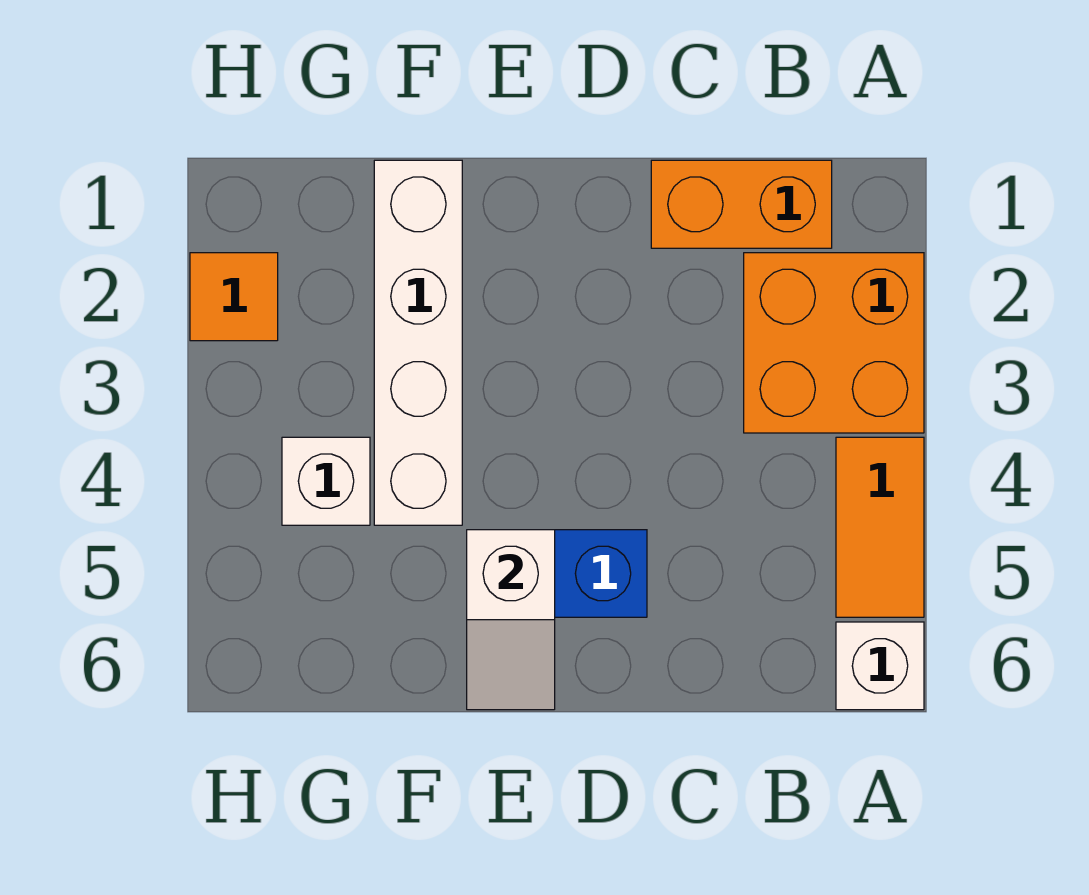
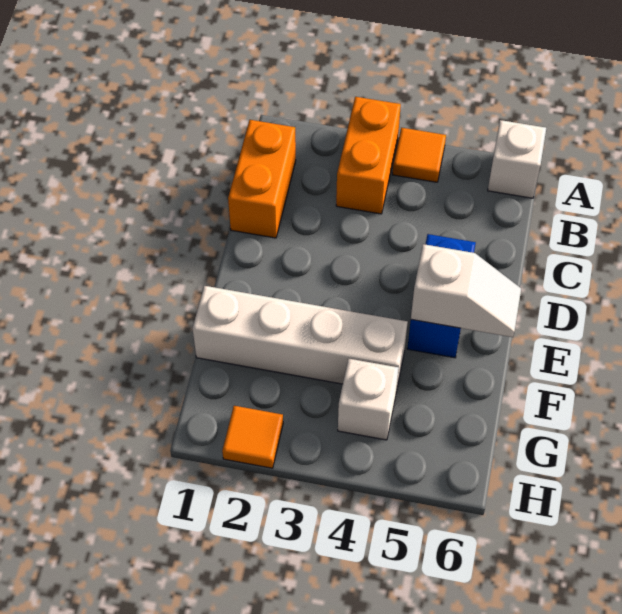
orange 2x2 brick [744,253,924,433] -> orange 1x2 brick [336,97,401,214]
orange 1x2 tile [836,437,924,617] -> orange 1x1 tile [393,128,446,182]

